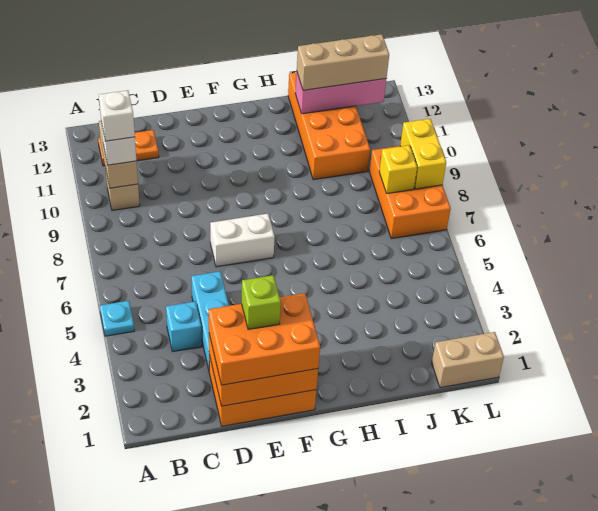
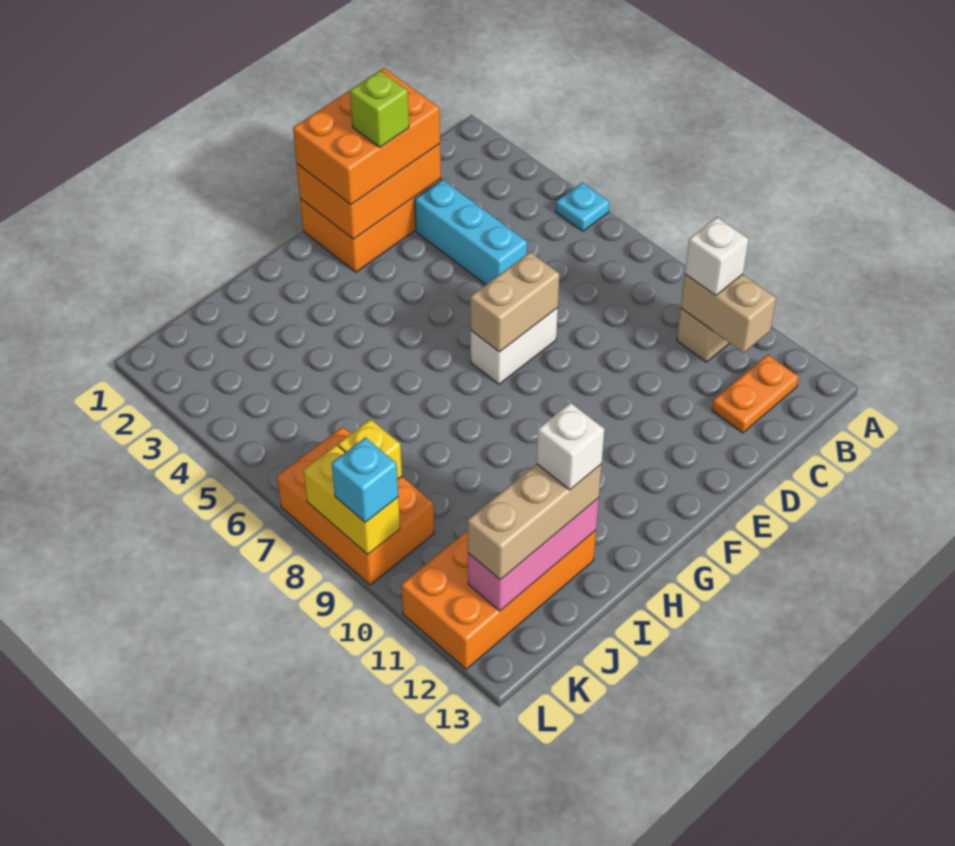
white 1x1 brick [99,90,135,141] -> white 1x1 brick moved to [537,403,604,490]
cyan 1x1 brick [166,302,202,351] -> cyan 1x1 brick moved to [332,437,398,523]
orange 2x4 brick [288,72,370,180] -> orange 2x4 brick turned to [401,530,596,669]
tan 1x2 brick [432,332,504,388] -> tan 1x2 brick moved to [470,252,559,352]

